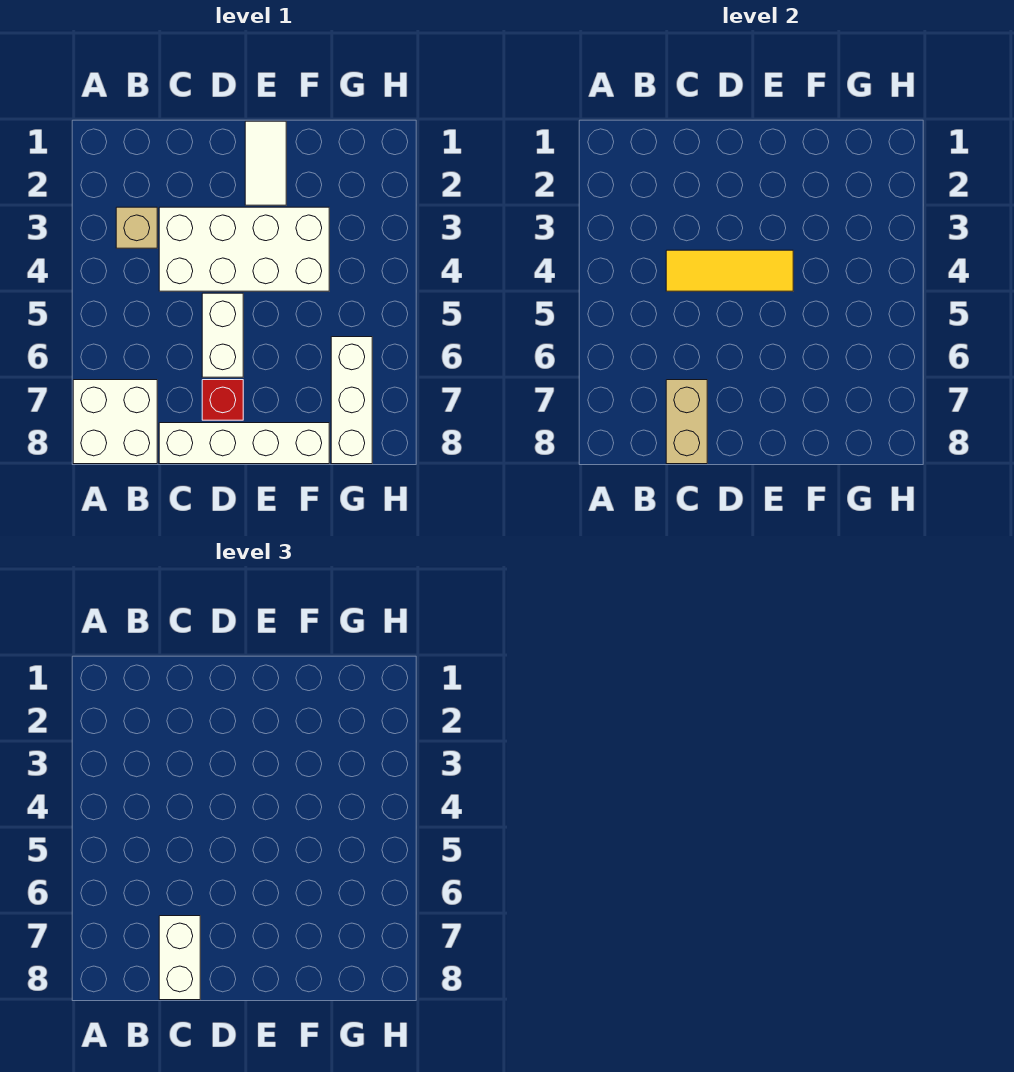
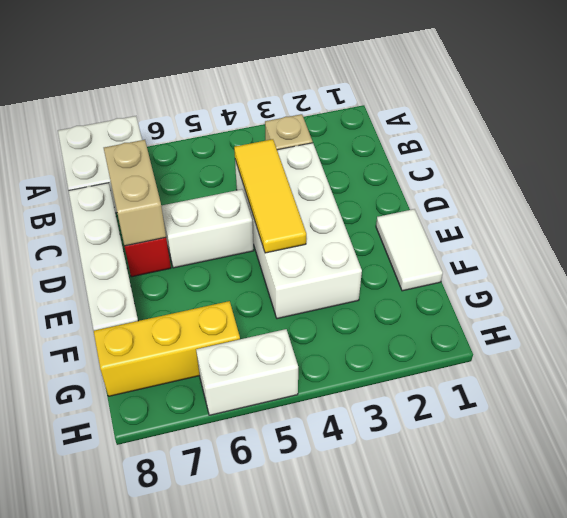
tan 1x2 brick [666,380,707,464] -> tan 1x2 brick turned to [104,140,166,246]
white 1x2 brick [159,916,200,1000] -> white 1x2 brick moved to [196,329,298,415]
white 1x2 tile [245,121,286,205] -> white 1x2 tile turned to [376,209,443,291]
white 1x3 brick [331,337,372,464] -> yellow 1x3 brick [94,301,240,396]

